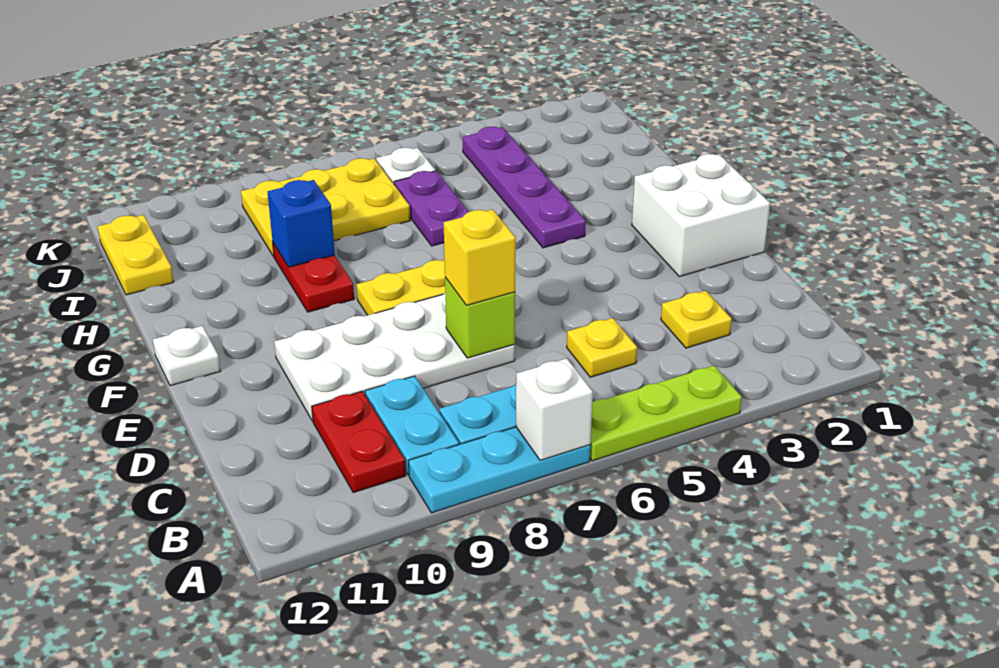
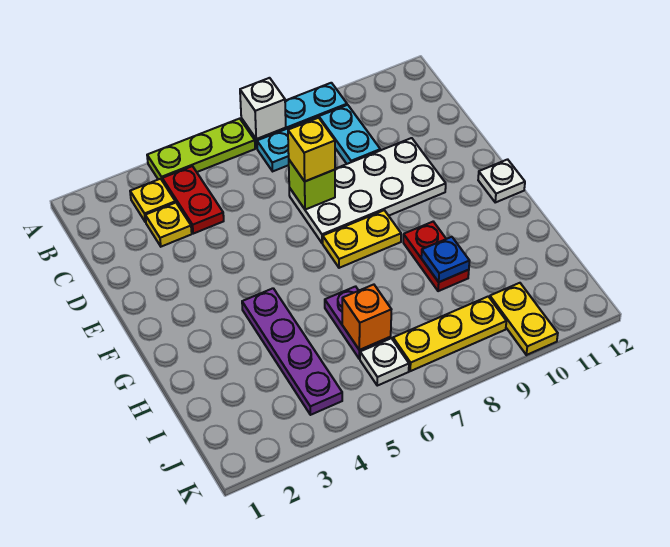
red 1x2 plate [312,391,406,493] -> red 1x2 plate moved to [162,166,224,234]
yellow 1x1 plate [567,318,637,377] -> yellow 1x1 plate moved to [130,179,175,222]
white 2x2 brick [632,154,770,277] -> none
blue 1x1 brick [268,180,335,267] -> blue 1x1 plate [421,237,469,282]
none -> orange 1x1 brick [342,285,391,350]
yellow 2x3 plate [241,158,410,257] -> yellow 1x3 plate [393,297,506,371]
yellow 1x2 plate [97,215,174,295] -> yellow 1x2 plate moved to [490,283,558,355]

